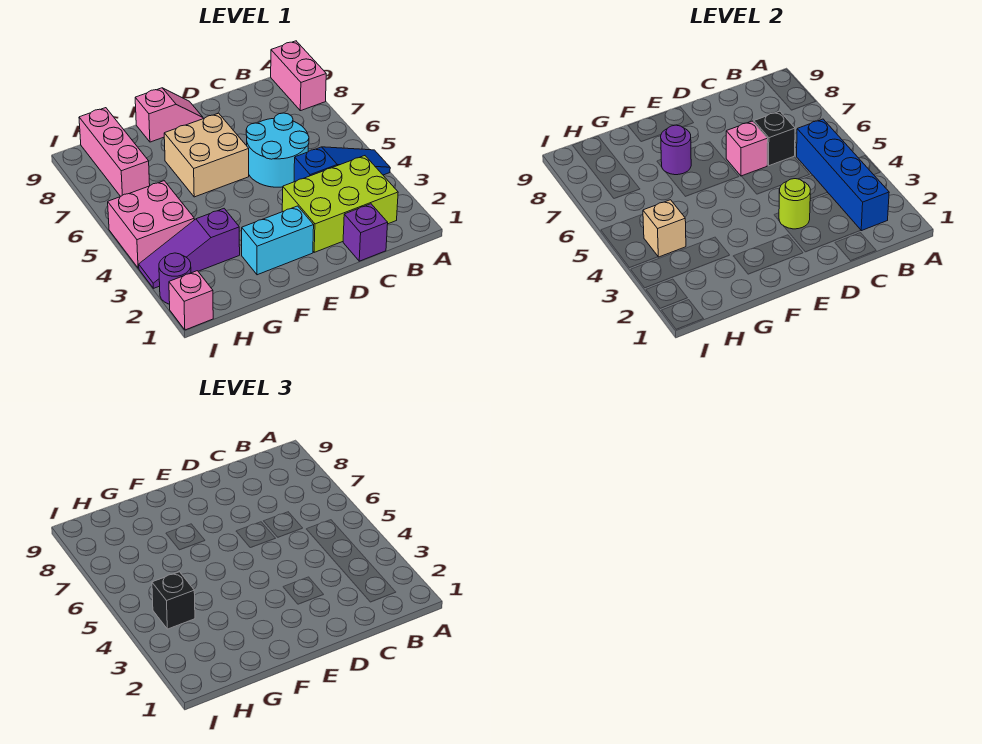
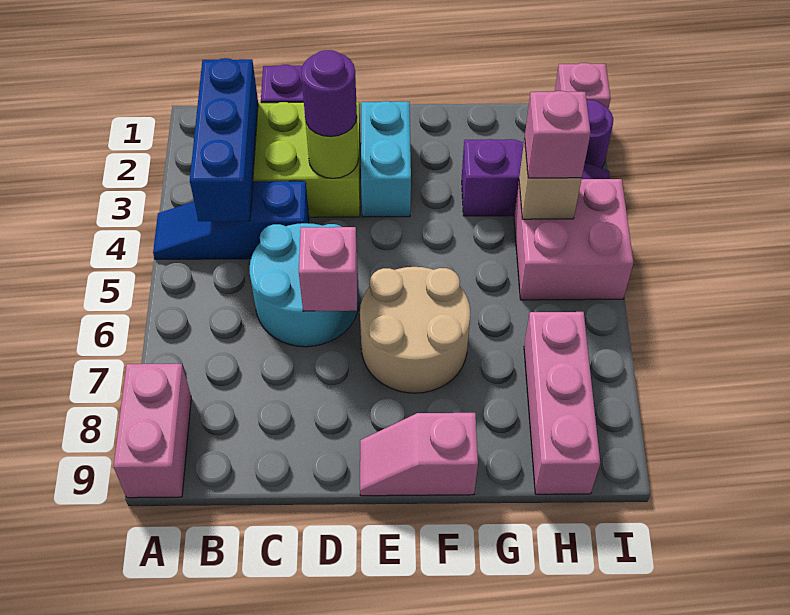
blue 1x4 brick [797,119,889,231] -> blue 1x3 brick [190,58,258,221]
black 1x1 brick [754,111,795,166] -> none
cyan 1x2 brick [242,206,314,275] -> cyan 1x2 brick turned to [361,101,411,217]
tan 2x2 brick [164,113,249,197] -> tan 2x2 round brick [360,267,470,393]
purple 1x1 round brick [661,125,691,175] -> purple 1x1 round brick moved to [301,50,357,136]
black 1x1 brick [152,572,195,629] -> pink 1x1 brick [525,91,591,178]

